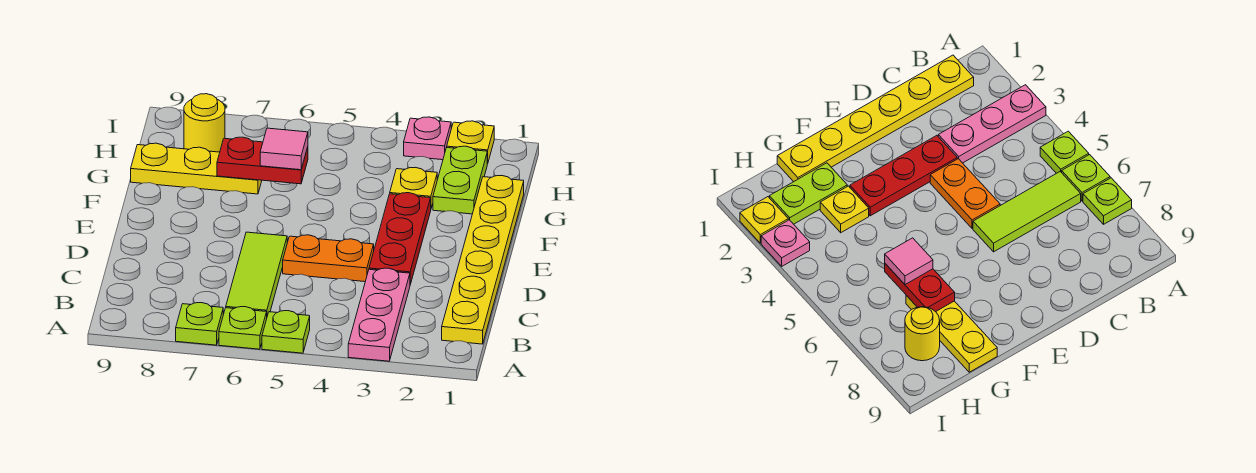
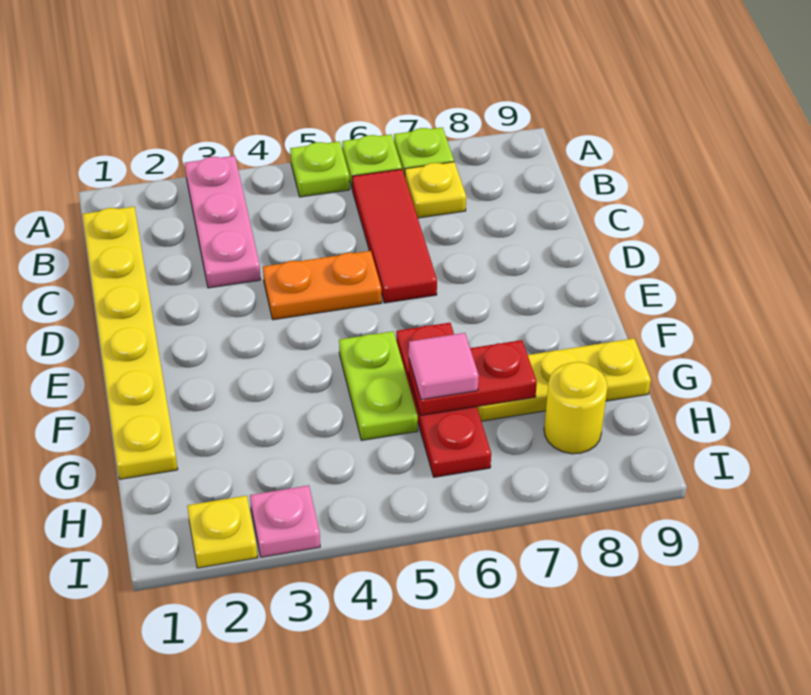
lime 1x3 tile [226,232,287,316] -> red 1x3 tile [352,169,437,303]
red 1x3 plate [369,193,431,284] -> red 1x3 plate moved to [396,323,491,477]
lime 1x2 plate [433,146,488,214] -> lime 1x2 plate moved to [339,331,418,440]
yellow 1x1 plate [390,167,437,208] -> yellow 1x1 plate moved to [405,162,466,218]

